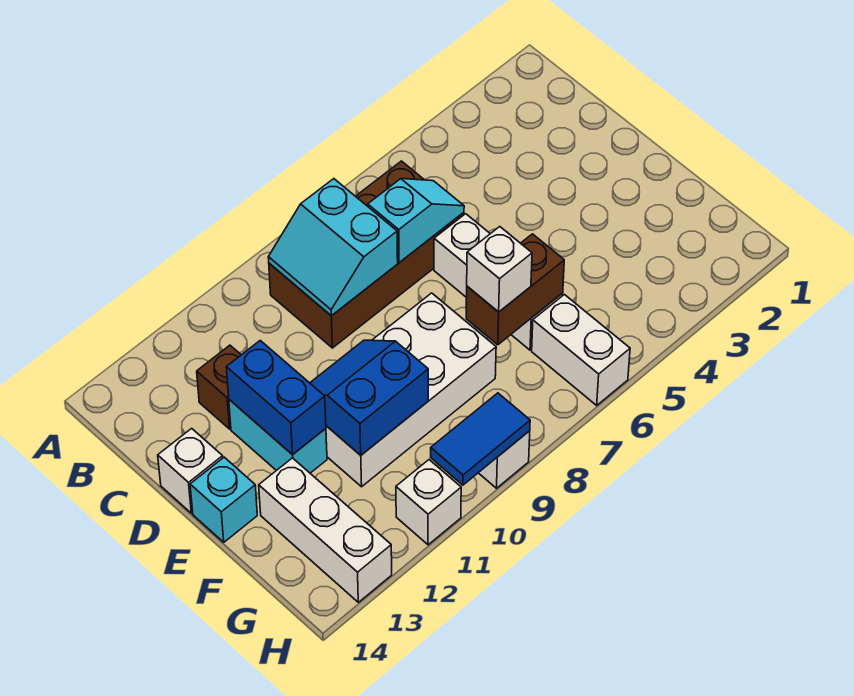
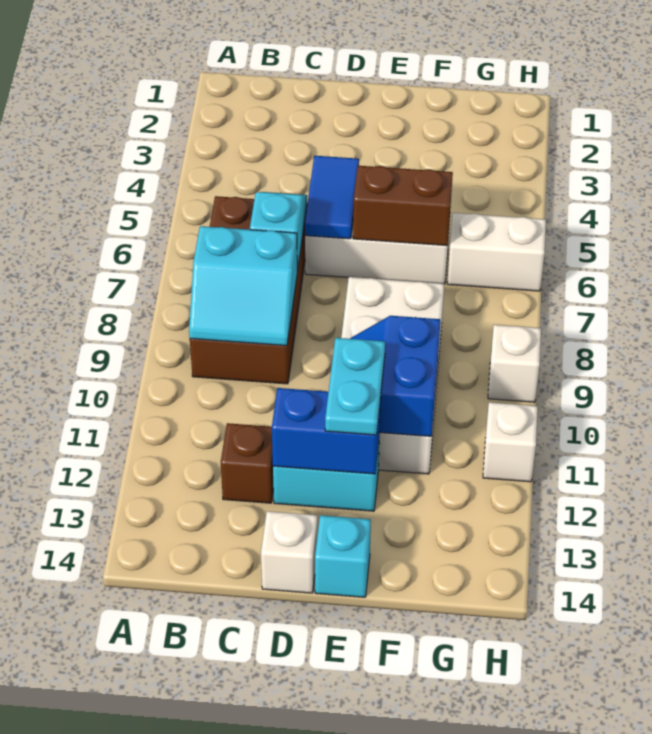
none -> cyan 1x2 plate [325,338,385,435]
brown 1x2 brick [466,234,564,345] -> brown 1x2 brick turned to [353,166,453,245]
white 1x1 brick [467,227,532,312] -> none
white 1x3 brick [259,458,392,602] -> none
blue 1x2 tile [431,393,530,485] -> blue 1x2 tile moved to [305,156,359,239]

